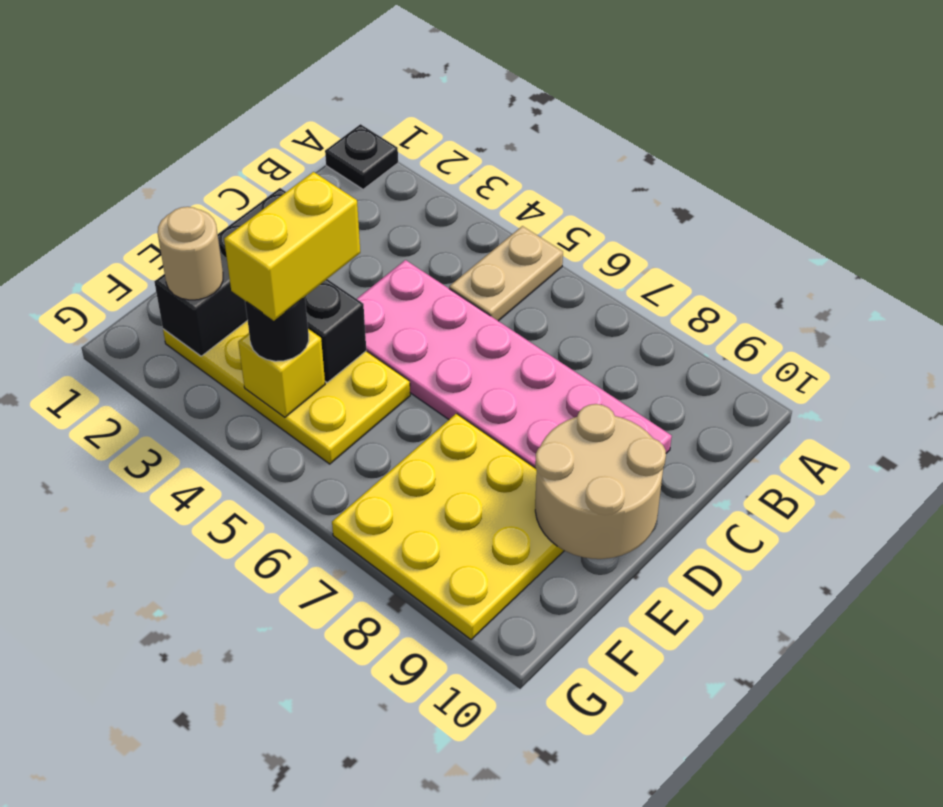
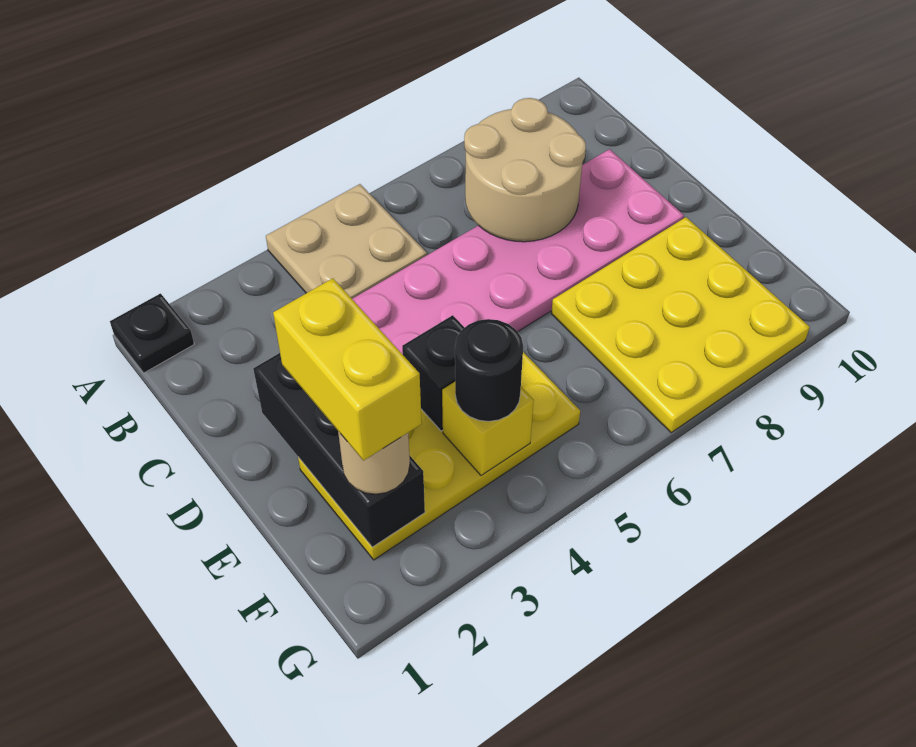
tan 1x2 plate [449,226,563,321] -> tan 2x2 plate [266,184,427,299]
tan 2x2 round brick [535,404,666,559] -> tan 2x2 round brick moved to [464,98,586,242]
yellow 1x2 brick [224,172,360,321] -> yellow 1x2 brick moved to [273,278,422,461]

